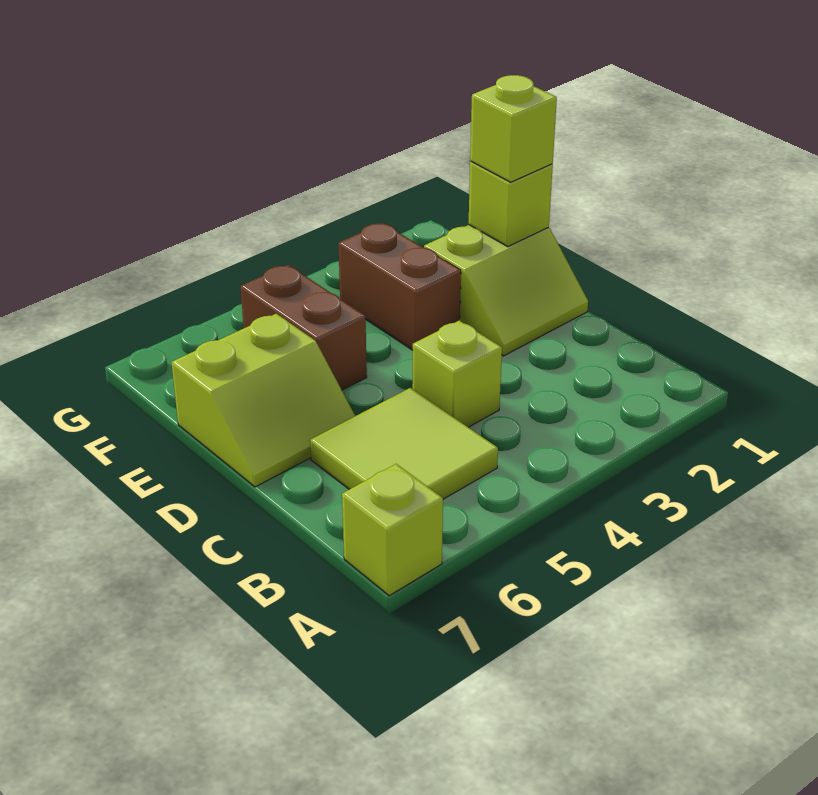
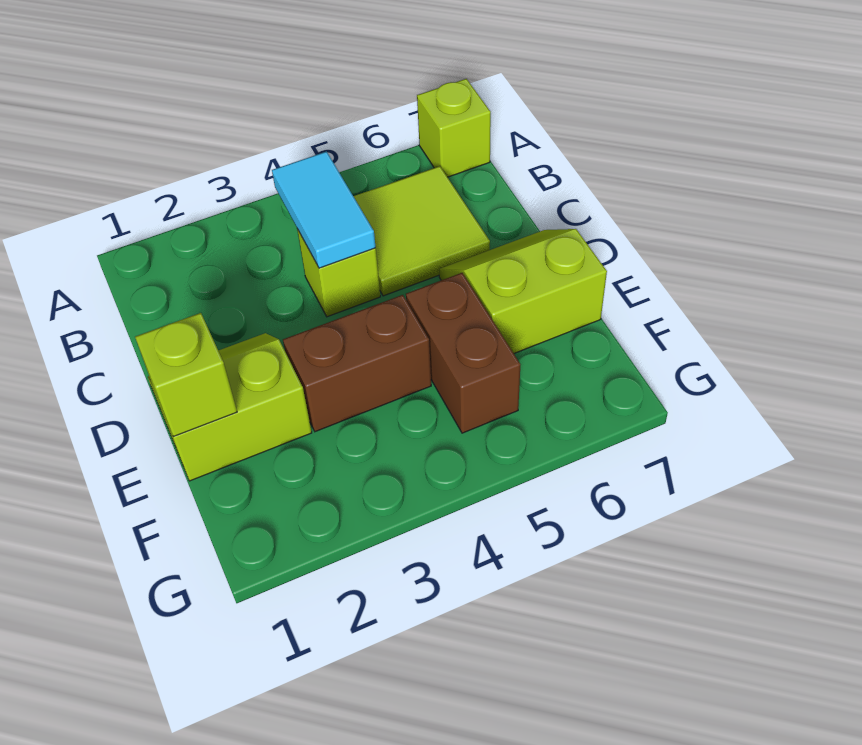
none -> cyan 1x2 tile [272,152,376,268]
lime 1x1 brick [470,75,557,182] -> none
brown 1x2 brick [338,223,461,350] -> brown 1x2 brick turned to [283,295,431,432]

